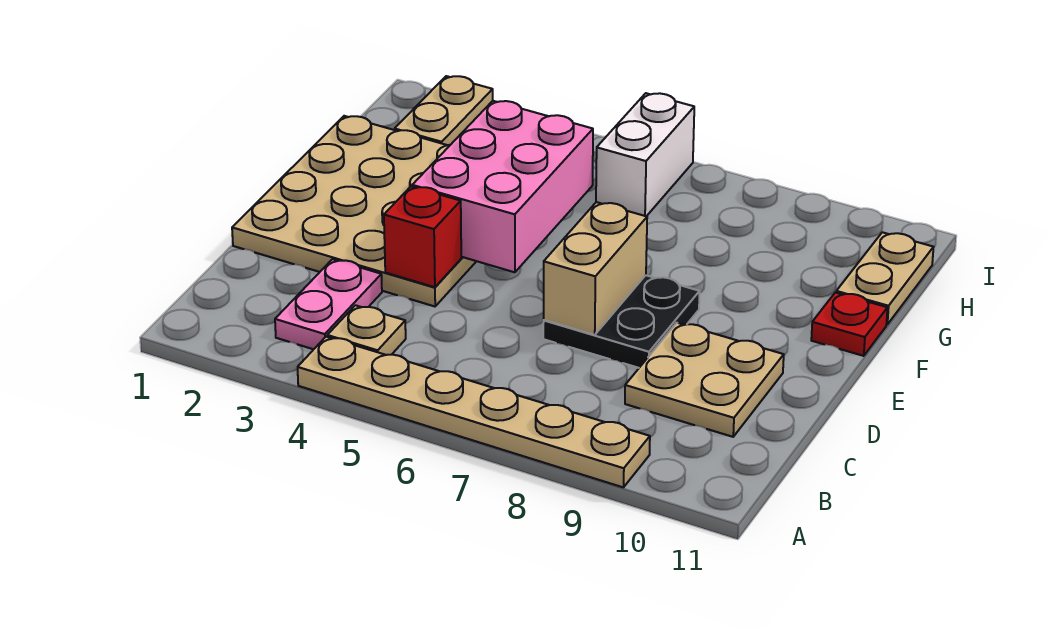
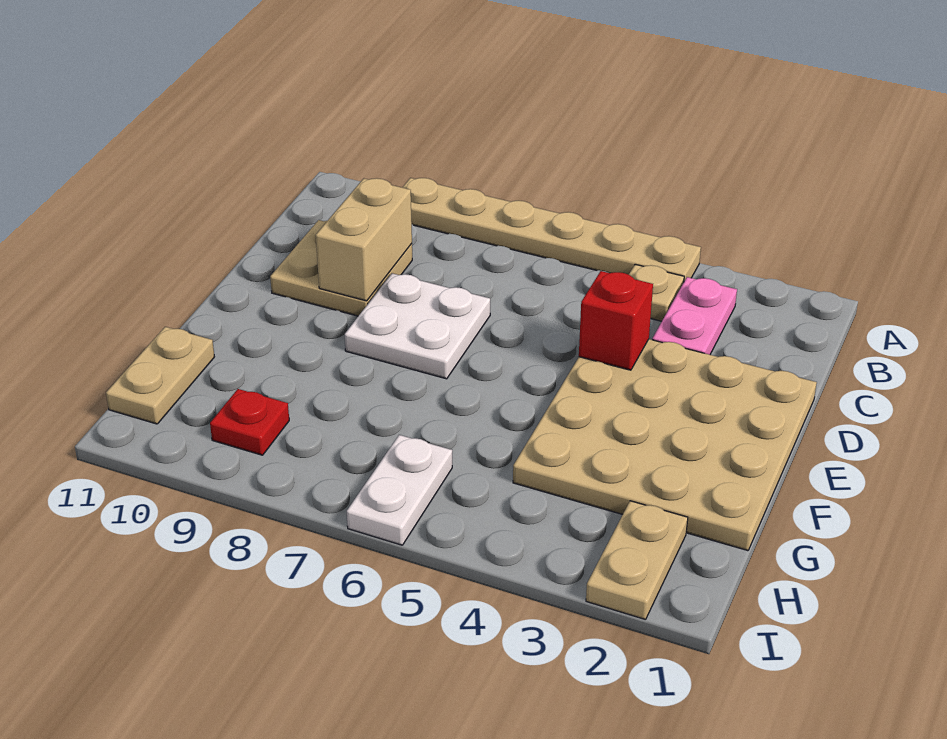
black 2x2 plate [543,275,700,368] -> white 2x2 plate [345,273,490,379]
tan 1x2 brick [544,202,647,335] -> tan 1x2 brick moved to [316,178,412,301]
pink 2x3 brick [412,101,593,272] -> none
red 1x1 plate [811,292,887,356] -> red 1x1 plate moved to [210,389,289,455]
white 1x2 brick [596,93,694,216] -> white 1x2 plate [347,435,452,545]

